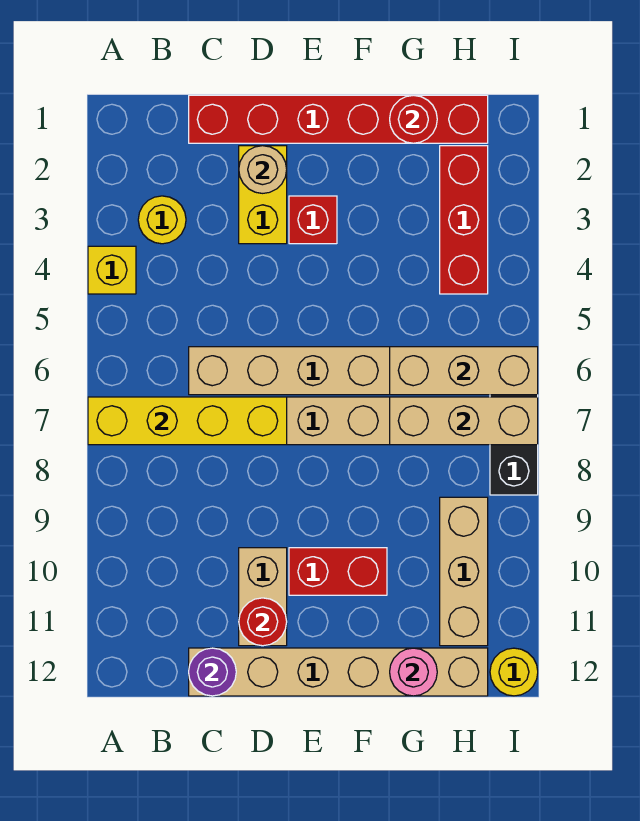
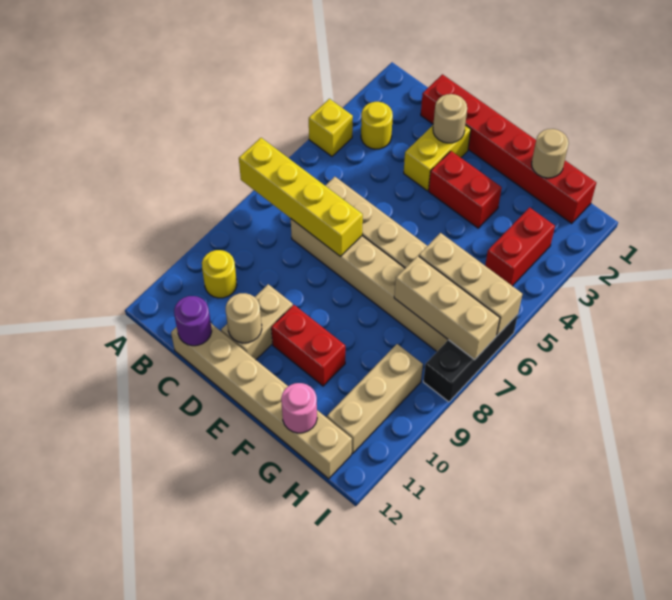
red 1x1 round brick [239,598,287,646] -> tan 1x1 round brick [226,293,262,343]
red 1x1 brick [289,196,337,244] -> red 1x2 brick [429,151,502,228]
red 1x1 round brick [390,95,437,143] -> tan 1x1 round brick [532,129,569,178]
red 1x3 brick [440,146,488,294] -> red 1x2 brick [485,207,555,286]
yellow 1x1 round brick [490,648,538,696] -> yellow 1x1 round brick moved to [202,250,237,298]

